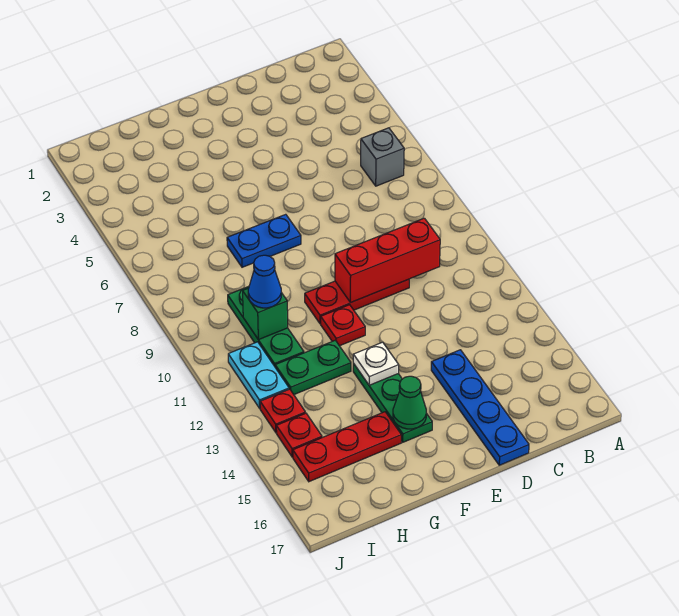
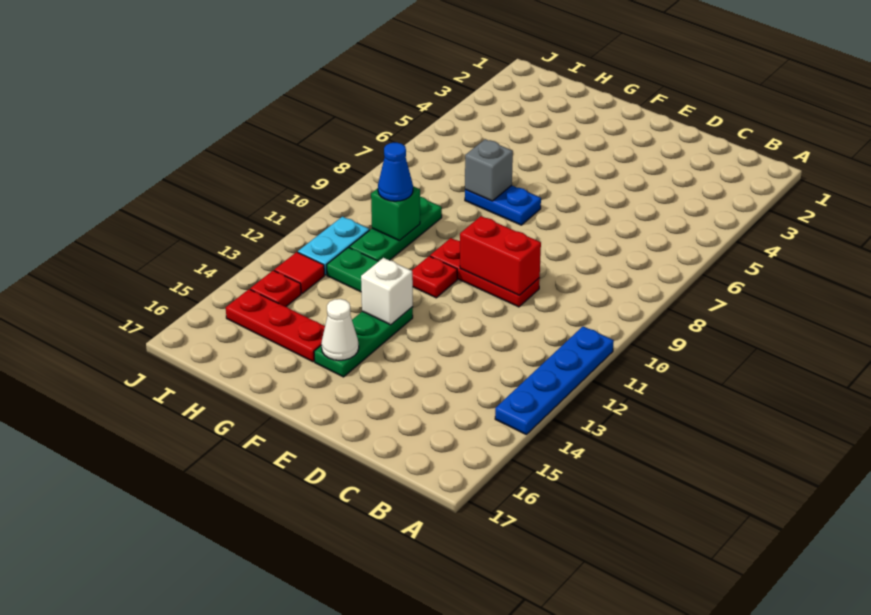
grey 1x1 brick [361,128,404,186] -> grey 1x1 brick moved to [465,139,513,201]
red 1x3 brick [335,218,440,302] -> red 1x2 brick [460,216,541,295]
blue 1x4 plate [431,350,529,465] -> blue 1x4 plate moved to [495,326,614,434]
white 1x1 plate [353,342,399,385] -> white 1x1 brick [361,258,413,325]
green 1x1 cone [393,376,426,429] -> white 1x1 cone [321,299,359,360]
red 1x1 plate [260,389,305,433] -> red 1x1 tile [274,252,324,293]

